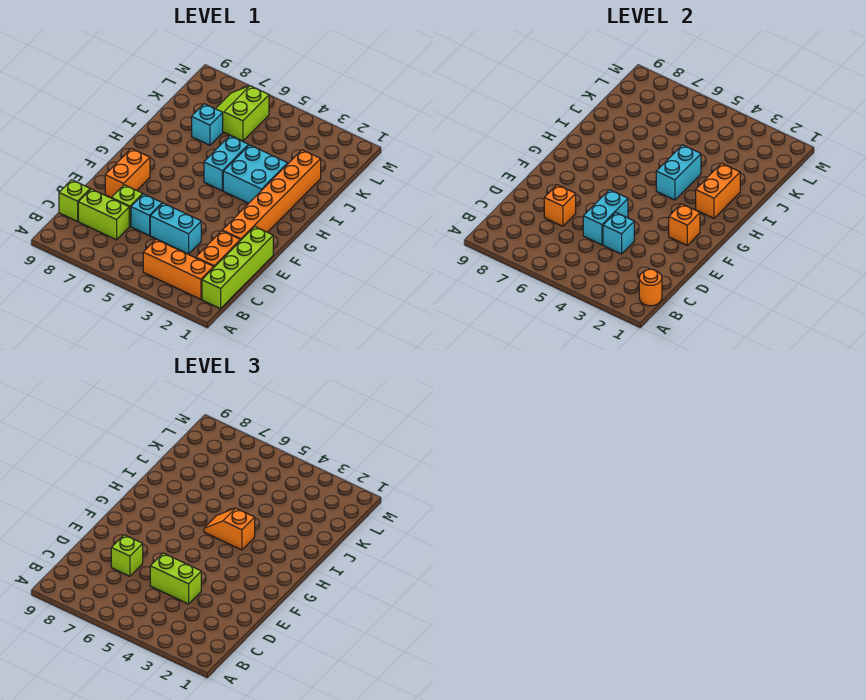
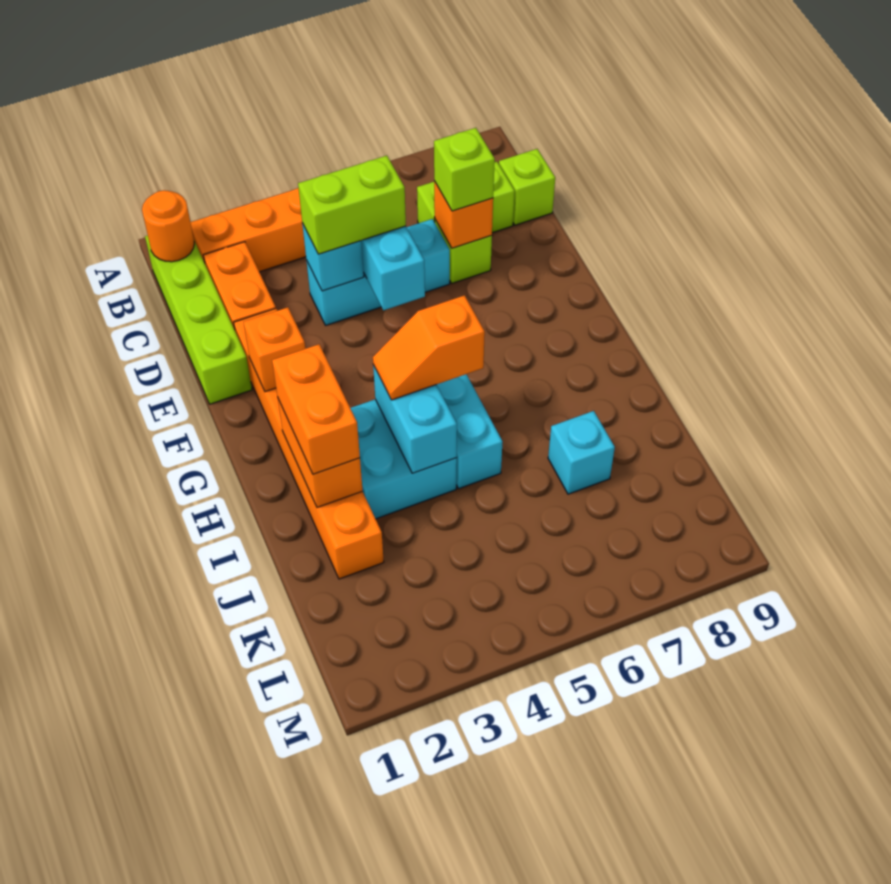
orange 1x2 brick [105,148,150,198] -> orange 1x2 brick moved to [272,344,360,474]
orange 1x2 slope [204,508,255,550] -> orange 1x2 slope turned to [373,295,485,400]
lime 2x2 slope [216,86,269,141] -> none

